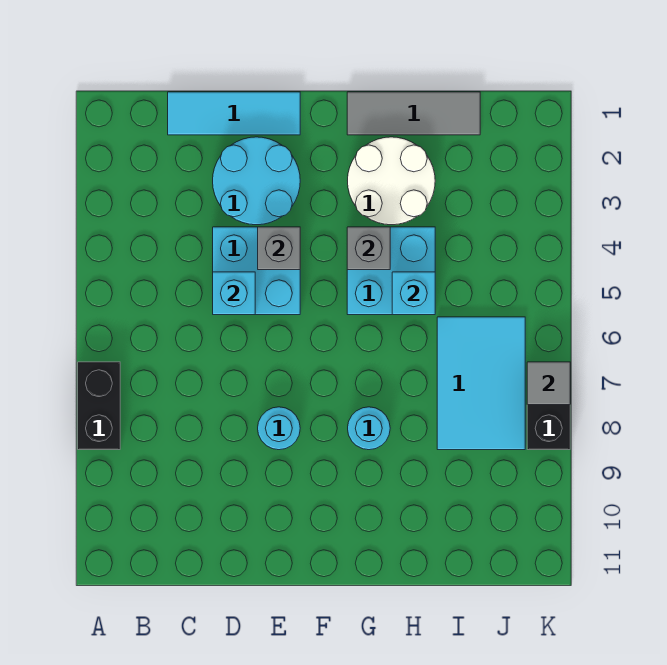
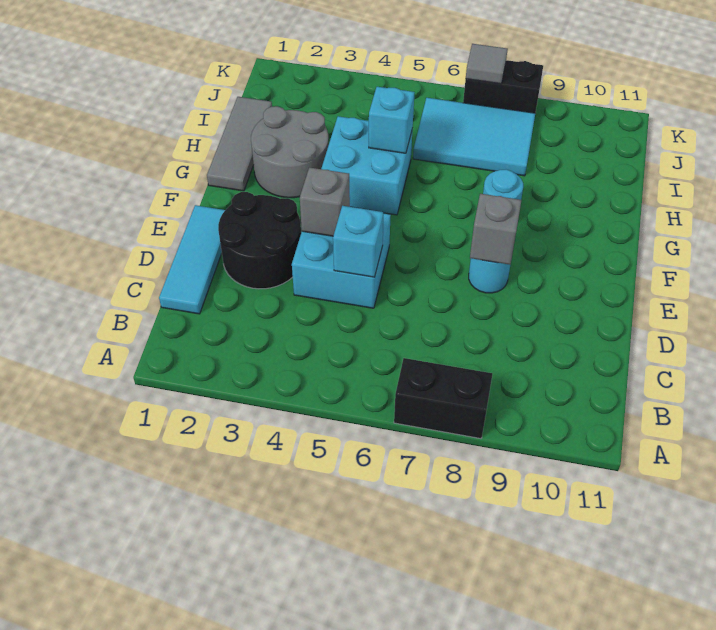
cyan 2x2 round brick [213,137,300,225] -> black 2x2 round brick [218,192,301,289]
white 2x2 round brick [348,137,435,225] -> grey 2x2 round brick [251,106,329,198]
grey 1x1 brick [347,227,390,270] -> grey 1x1 brick moved to [470,194,521,265]

